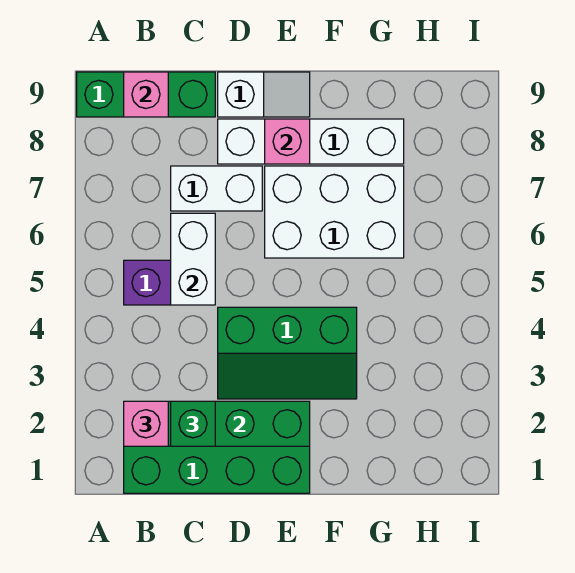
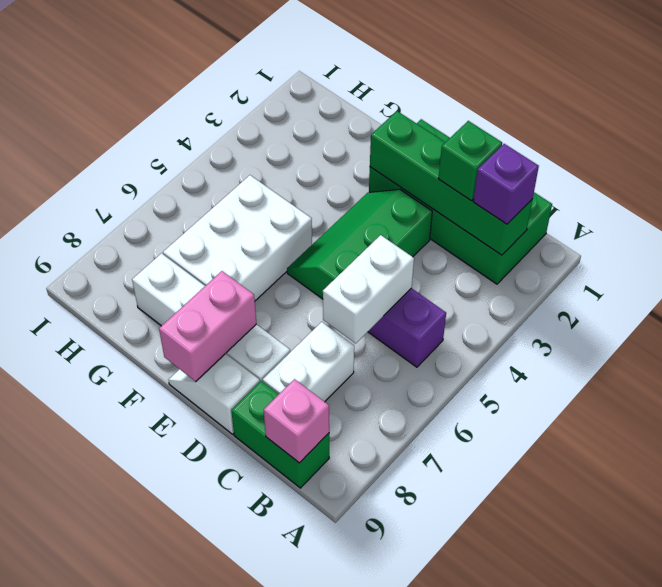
green 1x3 brick [77,72,215,117] -> green 1x2 brick [231,381,329,488]
pink 1x1 brick [124,401,168,446] -> purple 1x1 brick [473,144,539,224]
white 1x2 brick [171,166,262,211] -> white 1x2 brick turned to [263,322,354,402]
green 2x3 slope [218,307,357,399] -> green 2x3 slope turned to [287,189,432,299]
white 2x3 brick [265,166,404,258] -> white 2x3 brick turned to [163,175,312,301]
pink 1x1 brick [265,119,310,164] -> pink 1x2 brick [159,271,256,381]

